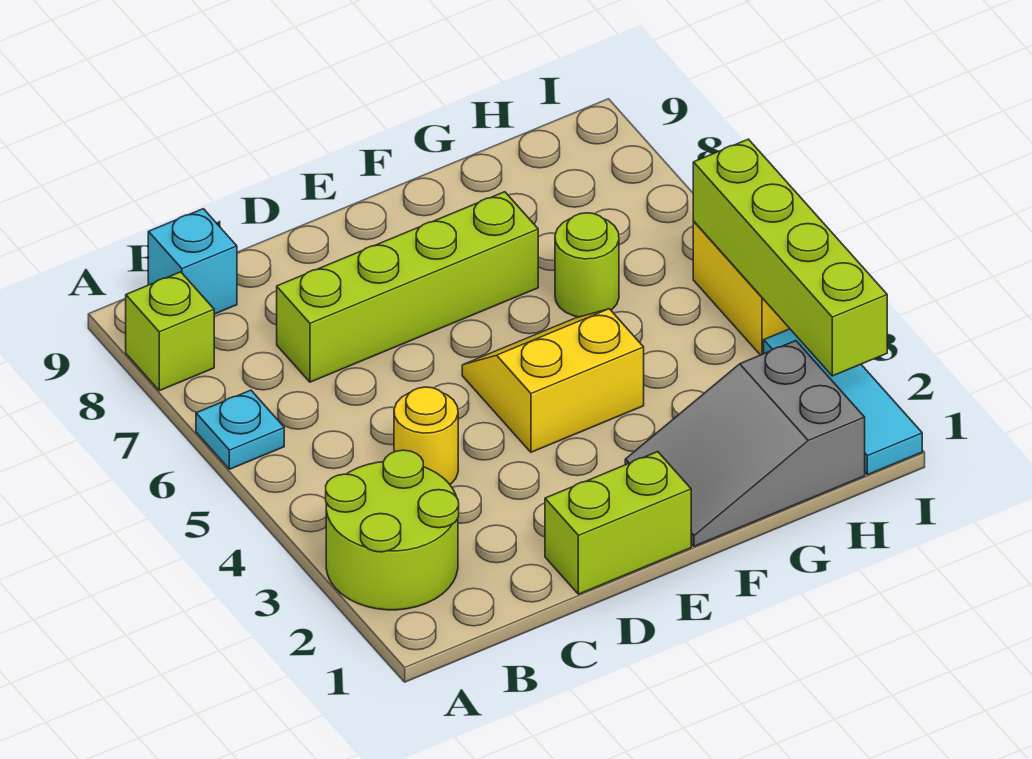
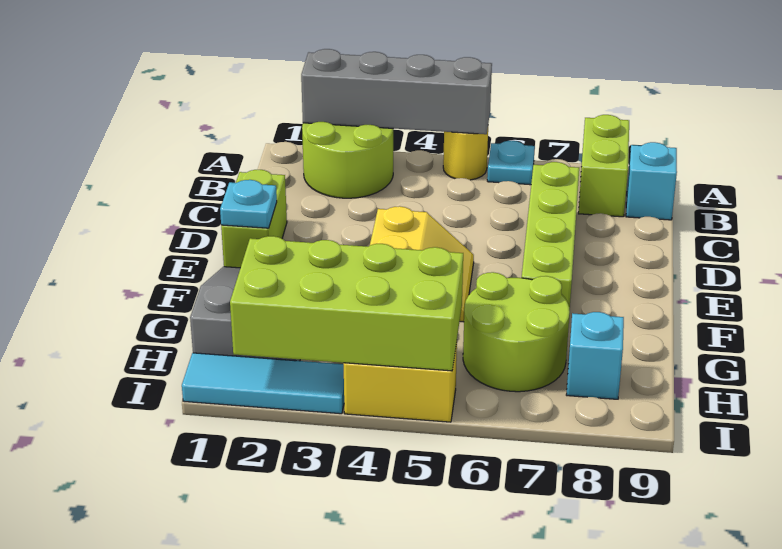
none -> grey 1x4 brick [301,49,492,134]
lime 1x1 brick [126,272,214,391] -> lime 1x2 brick [578,115,629,217]
yellow 1x1 round brick [394,387,458,485] -> yellow 1x1 round brick moved to [443,130,488,180]
none -> cyan 1x1 plate [220,180,277,228]
lime 1x1 round brick [555,213,619,317] -> lime 2x2 round brick [463,272,570,392]
none -> cyan 1x1 brick [566,312,624,399]
lime 1x4 brick [693,139,887,376] -> lime 2x4 brick [230,236,463,371]

